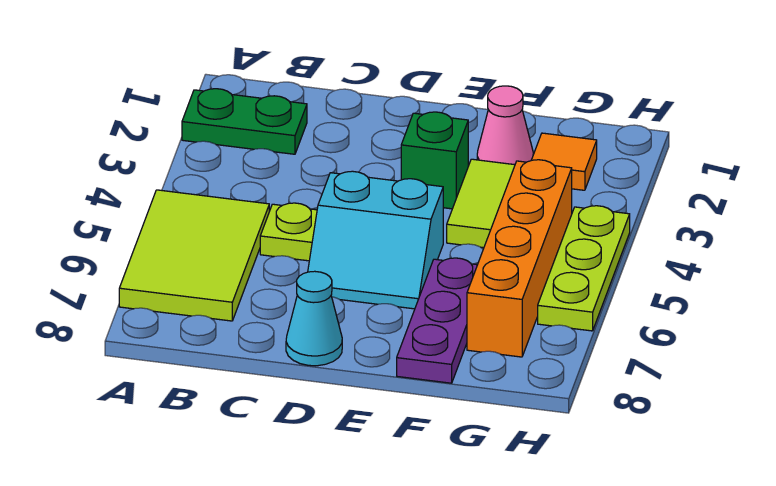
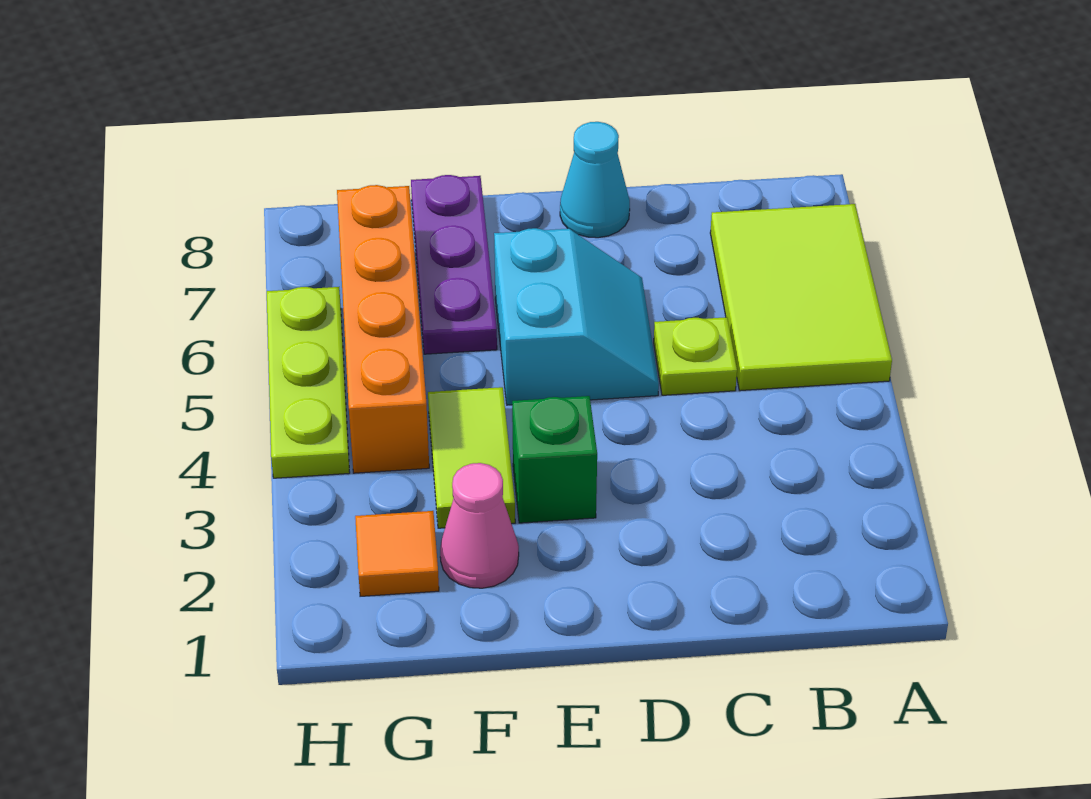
green 1x2 plate [182,89,307,154] -> none
cyan 2x2 slope [308,171,443,309] -> cyan 2x2 slope turned to [494,228,659,405]

